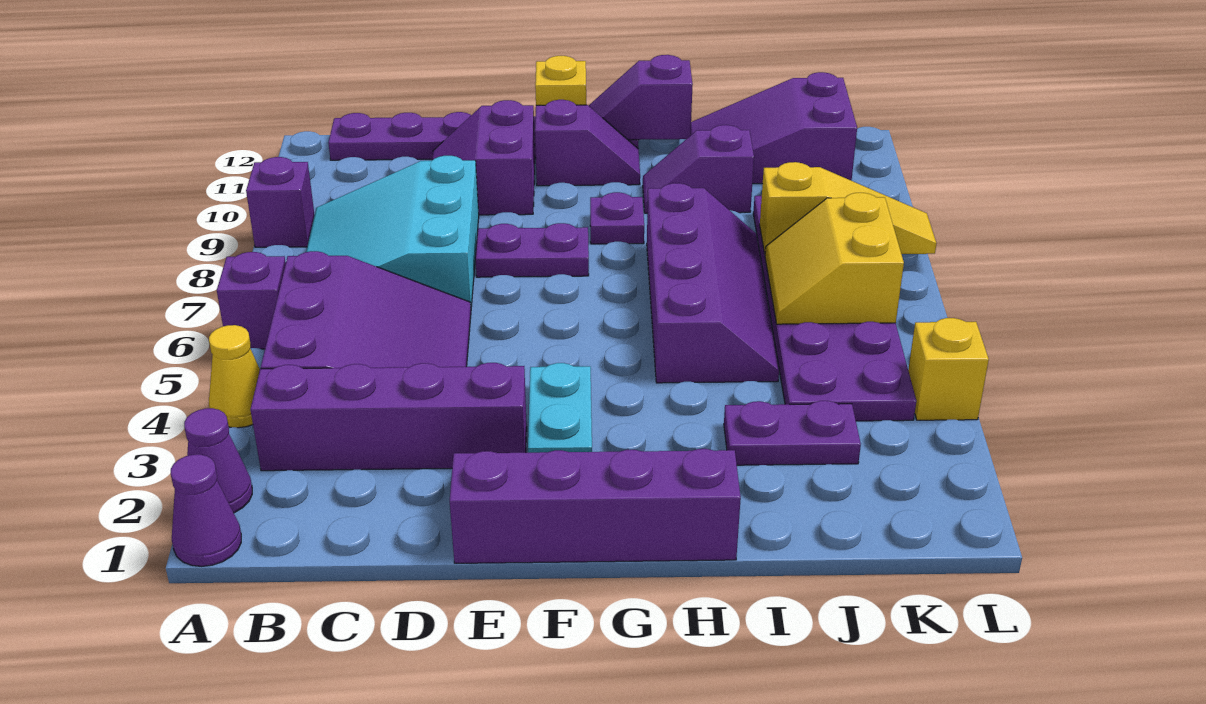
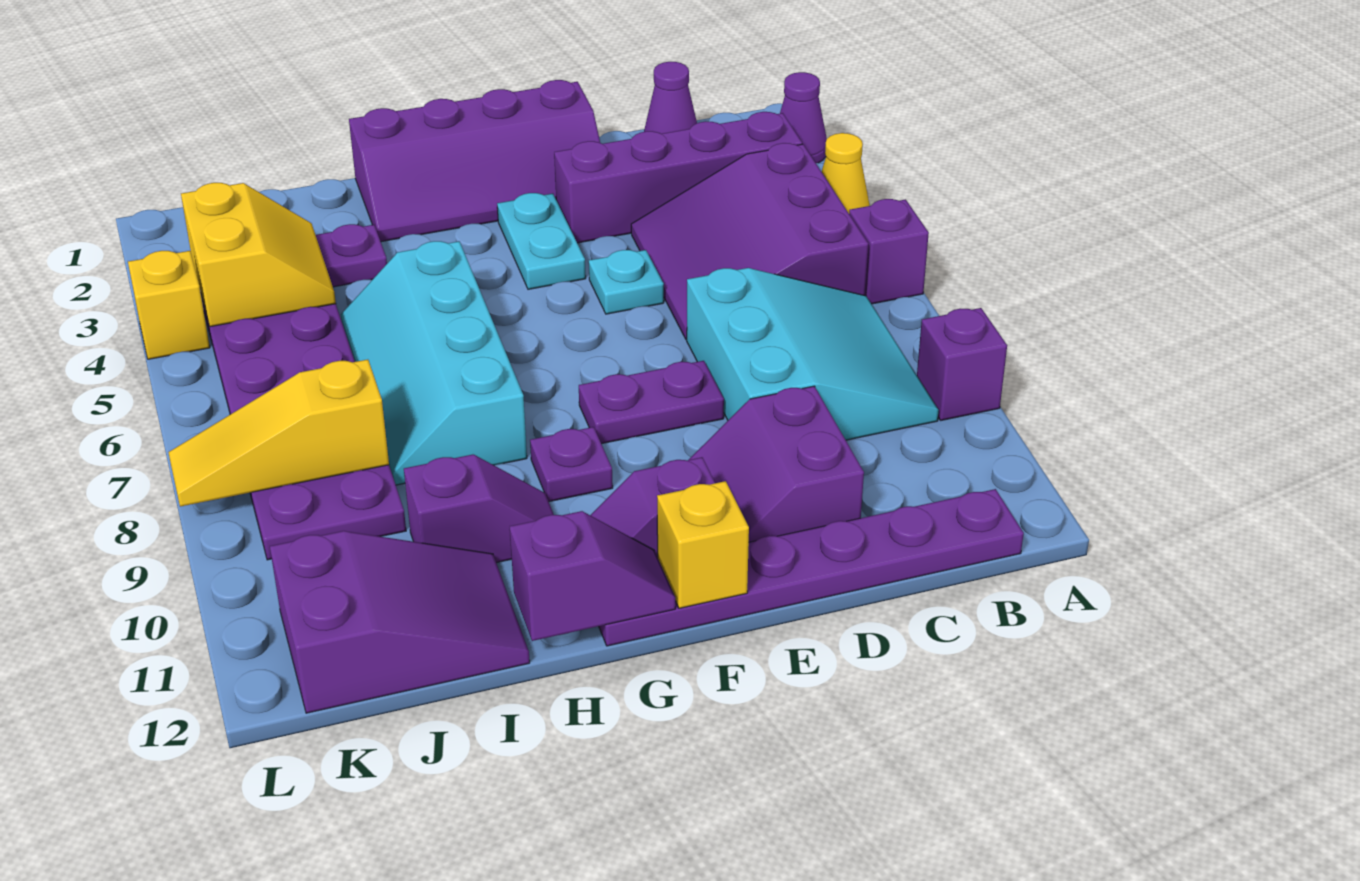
purple 1x1 cone [171,454,241,566] -> purple 1x1 cone moved to [644,62,697,134]
purple 2x2 slope [432,100,535,215] -> purple 2x2 slope turned to [689,386,864,542]
none -> cyan 1x1 plate [589,250,664,314]
purple 2x4 slope [647,183,779,383] -> cyan 2x4 slope [341,241,527,485]
yellow 2x2 slope [765,193,904,324] -> yellow 2x2 slope moved to [181,183,336,327]

